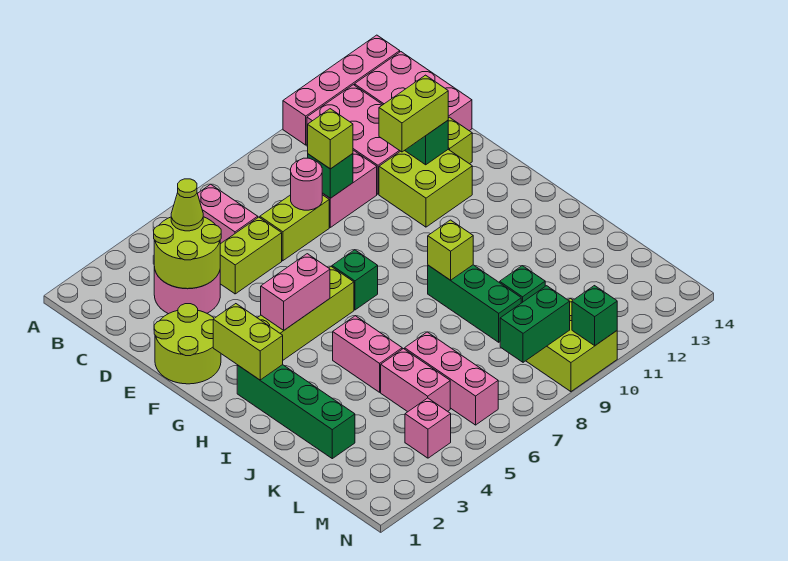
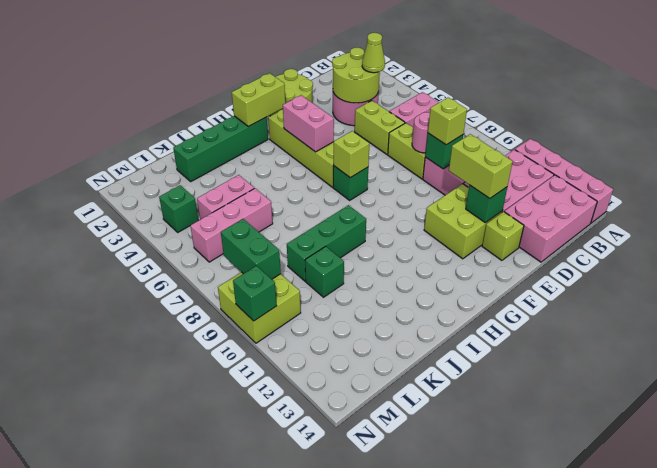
pink 1x2 brick [333,316,402,392] -> none
lime 1x1 brick [428,220,473,280] -> lime 1x1 brick moved to [333,131,370,178]
pink 1x1 brick [405,398,451,458] -> green 1x1 brick [159,185,198,232]

